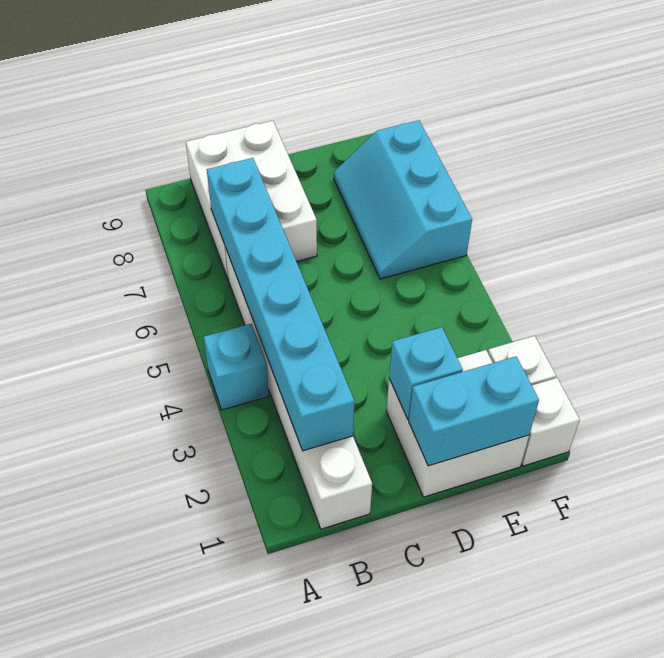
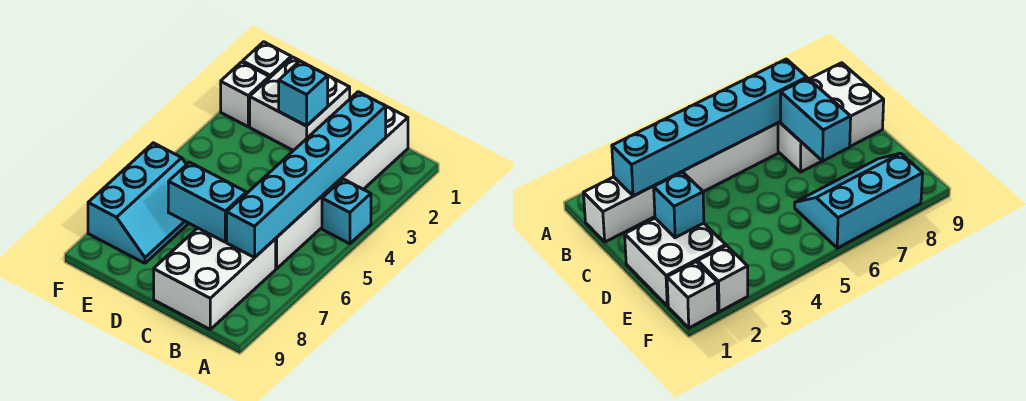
cyan 1x2 brick [409,356,539,466] -> cyan 1x2 brick moved to [168,162,246,242]

